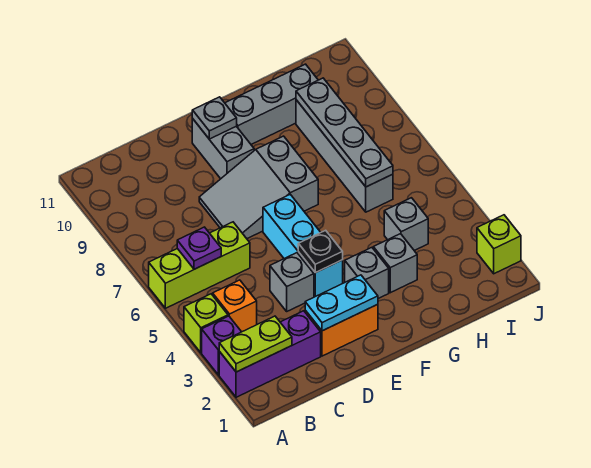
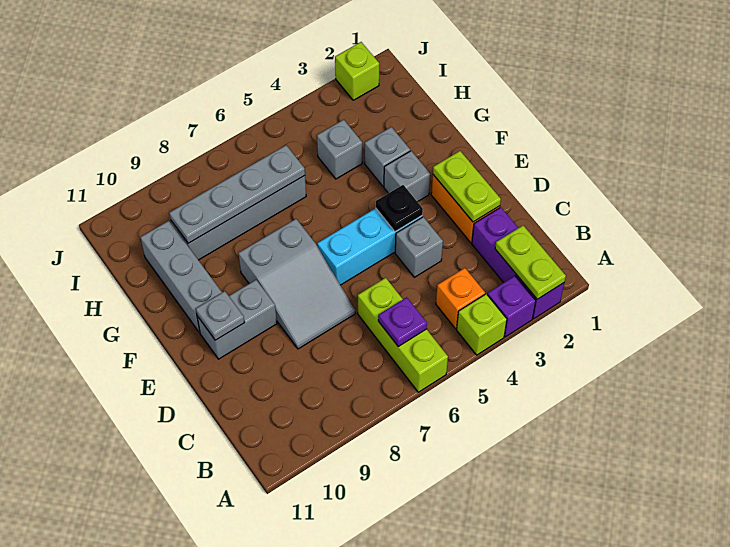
cyan 1x2 plate [305,275,378,331] -> lime 1x2 plate [433,151,501,222]

